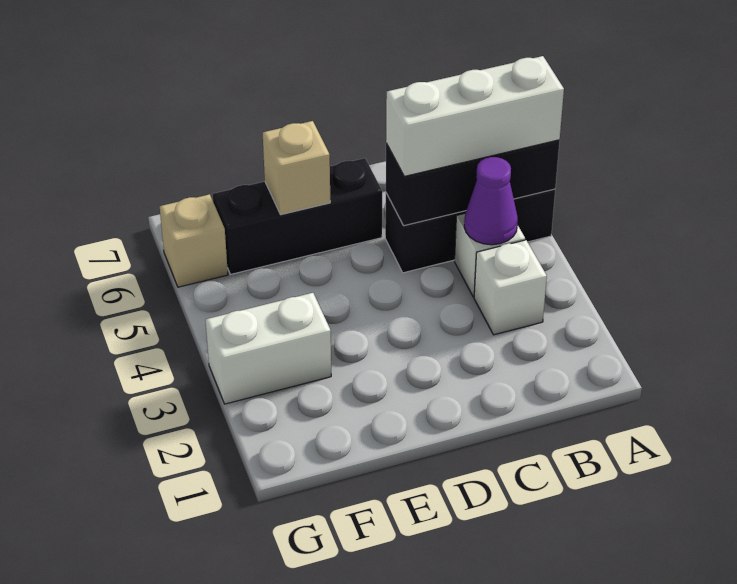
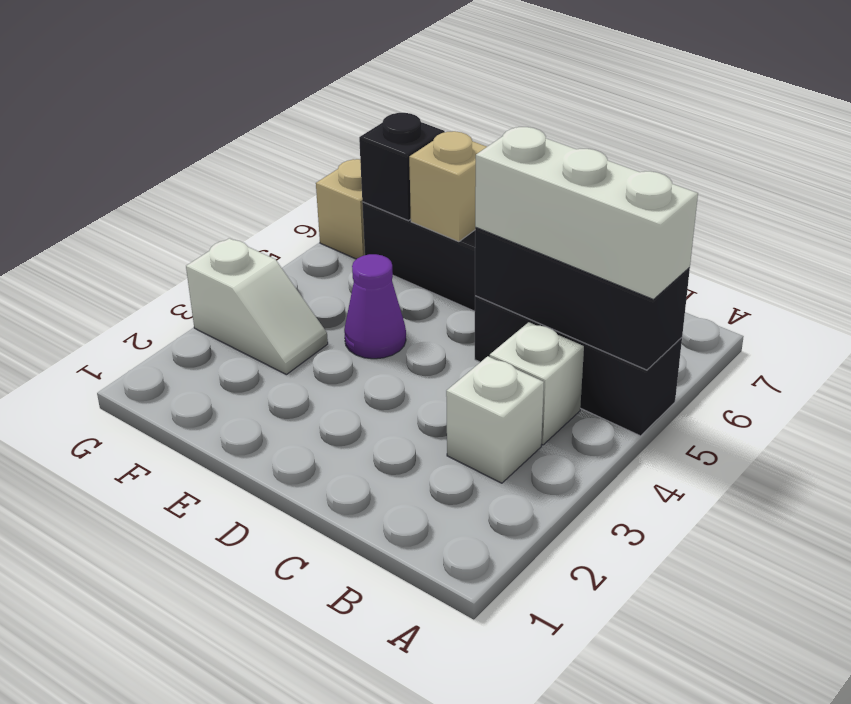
purple 1x1 cone [464,157,518,245] -> purple 1x1 cone moved to [344,254,406,359]
white 1x2 brick [206,293,331,404] -> white 1x2 slope [186,238,328,375]
none -> black 1x1 brick [359,113,445,221]

